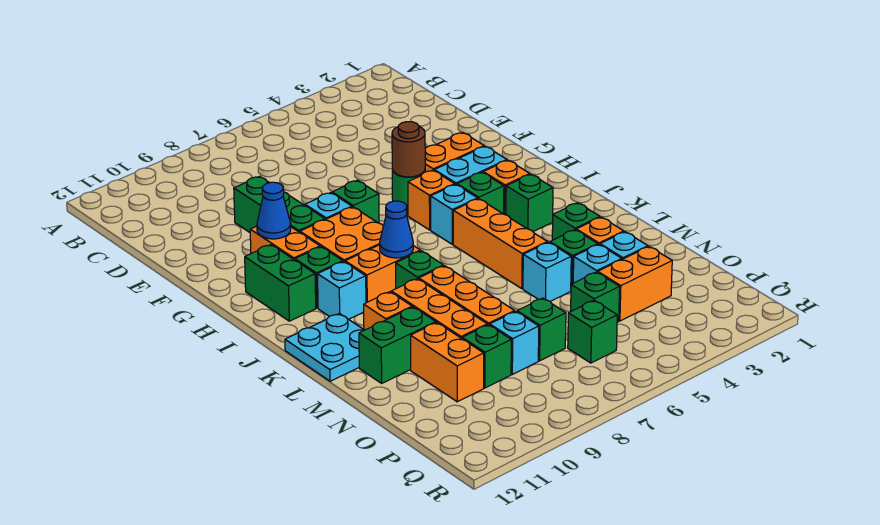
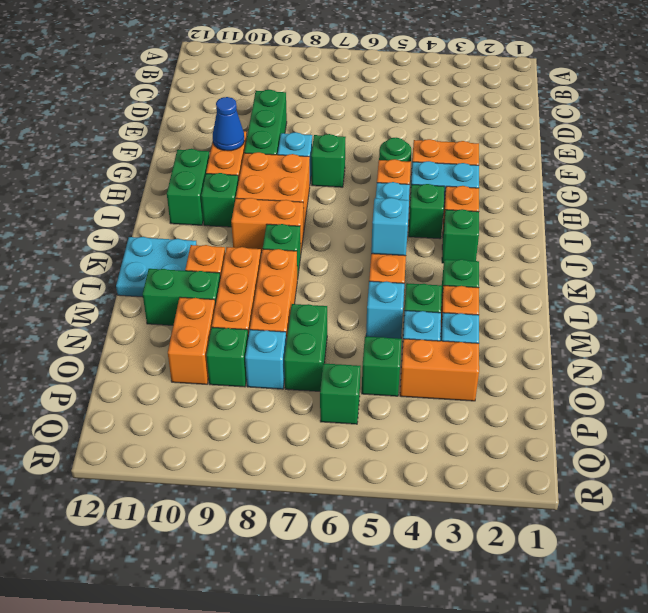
brown 1x1 round brick [392,122,425,177] -> none
blue 1x1 cone [380,201,413,258] -> none
cyan 1x1 brick [318,262,366,319] -> cyan 1x1 brick moved to [371,198,409,256]
green 1x1 brick [517,298,566,361] -> green 1x2 brick [284,304,327,391]

